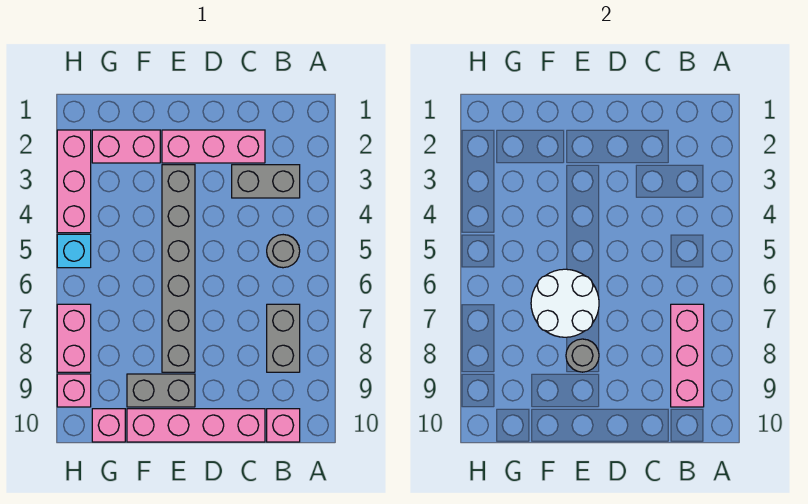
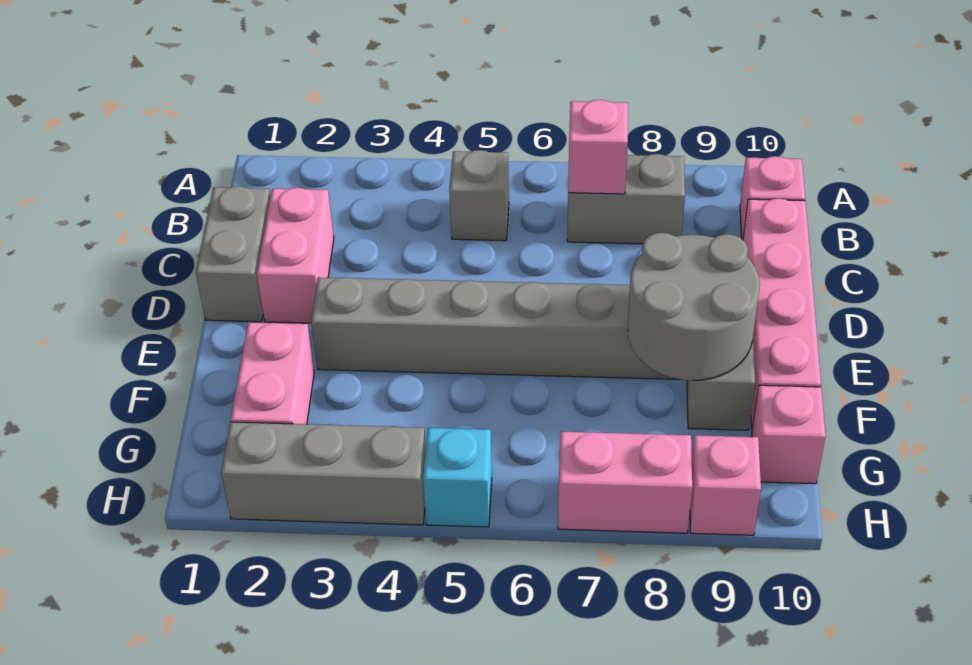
grey 1x2 brick [232,165,300,198] -> grey 1x2 brick moved to [196,186,270,322]
grey 1x1 round brick [267,235,300,268] -> grey 1x1 brick [449,150,509,241]
pink 1x3 brick [671,304,704,407] -> pink 1x1 brick [568,100,628,194]
pink 1x3 brick [162,130,265,163] -> pink 1x2 brick [257,188,334,323]
white 2x2 round brick [531,269,599,337] -> none
grey 1x1 round brick [566,339,599,372] -> grey 2x2 round brick [628,233,760,381]
pink 1x3 brick [57,130,91,233] -> grey 1x3 brick [221,422,426,525]

